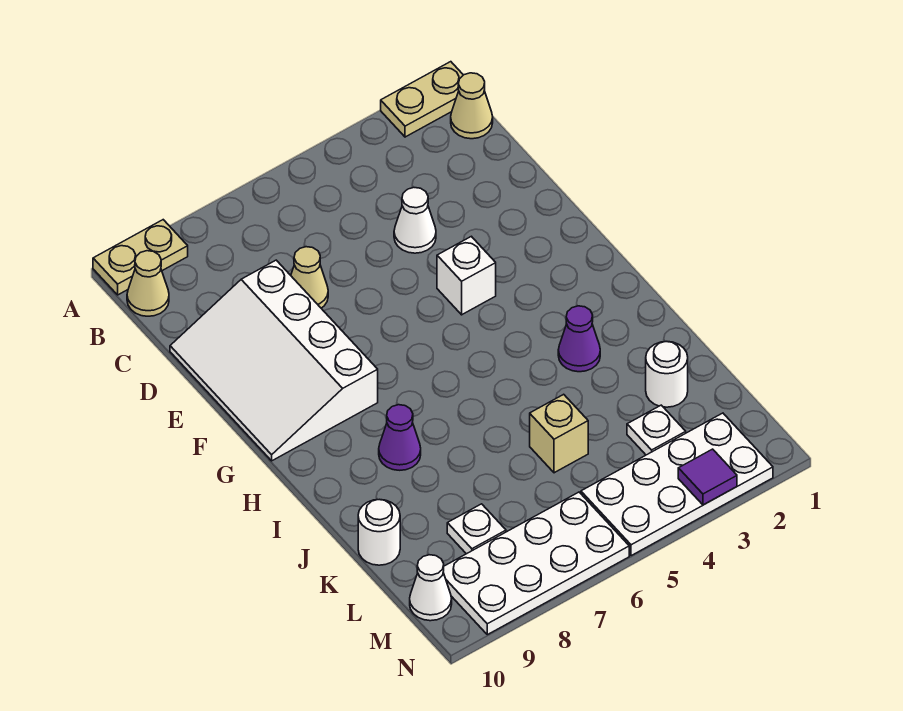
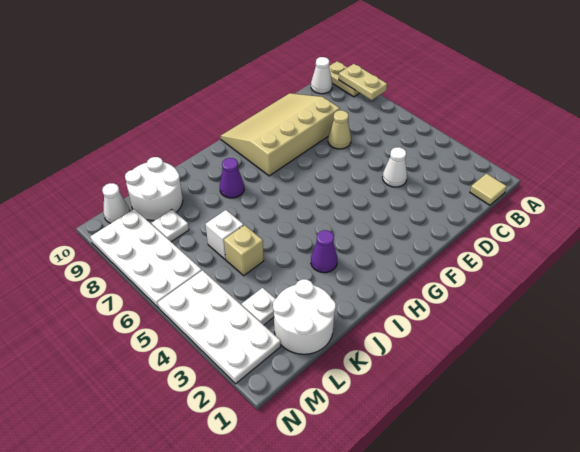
tan 1x2 plate [381,62,463,137] -> tan 1x2 plate moved to [339,64,387,100]
tan 1x1 cone [451,73,493,139] -> tan 1x1 tile [470,174,507,205]
tan 1x1 cone [127,251,169,316] -> white 1x1 cone [311,57,332,94]
white 3x4 slope [170,260,378,461] -> tan 3x4 slope [221,93,340,176]
white 1x1 brick [437,236,496,315] -> white 1x1 brick moved to [206,210,244,259]
white 1x1 round brick [646,342,688,407] -> white 2x2 round brick [273,279,336,354]
white 1x1 round brick [358,500,400,565] -> white 2x2 round brick [125,157,183,221]
purple 1x1 tile [678,449,737,505] -> none

